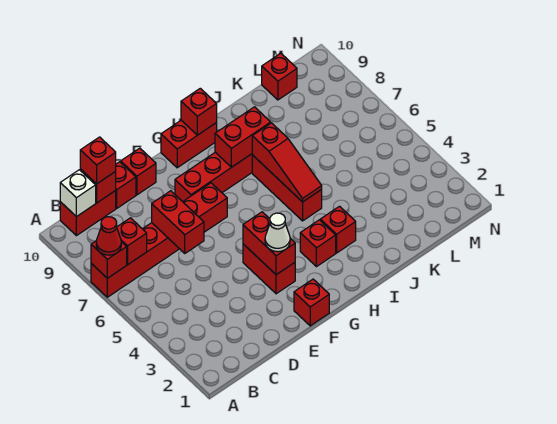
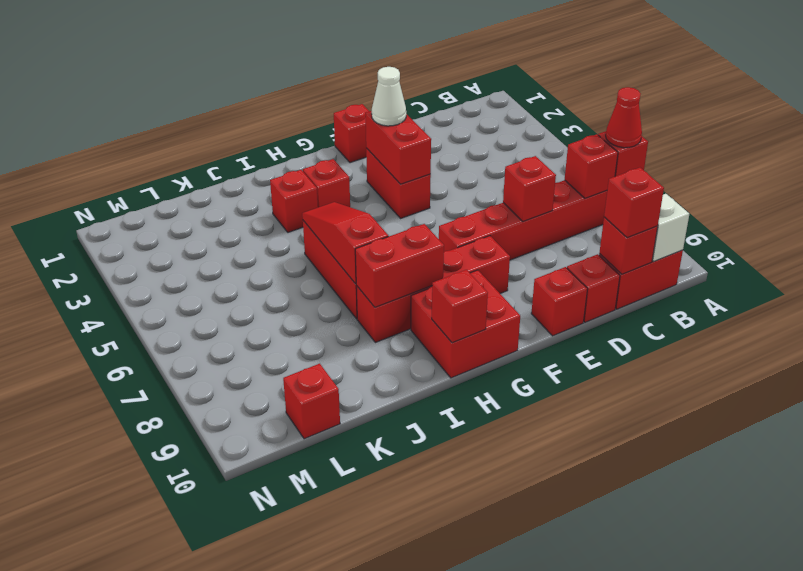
red 1x2 brick [152,191,204,253] -> red 1x1 brick [503,156,556,222]
red 1x2 brick [161,120,217,168] -> red 2x2 brick [411,270,520,378]

